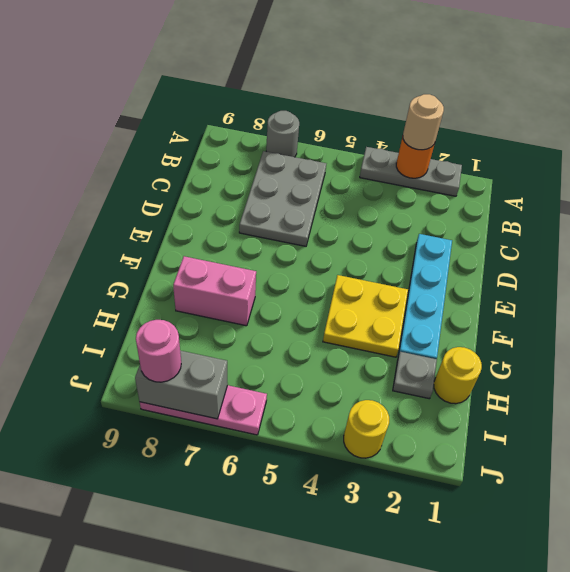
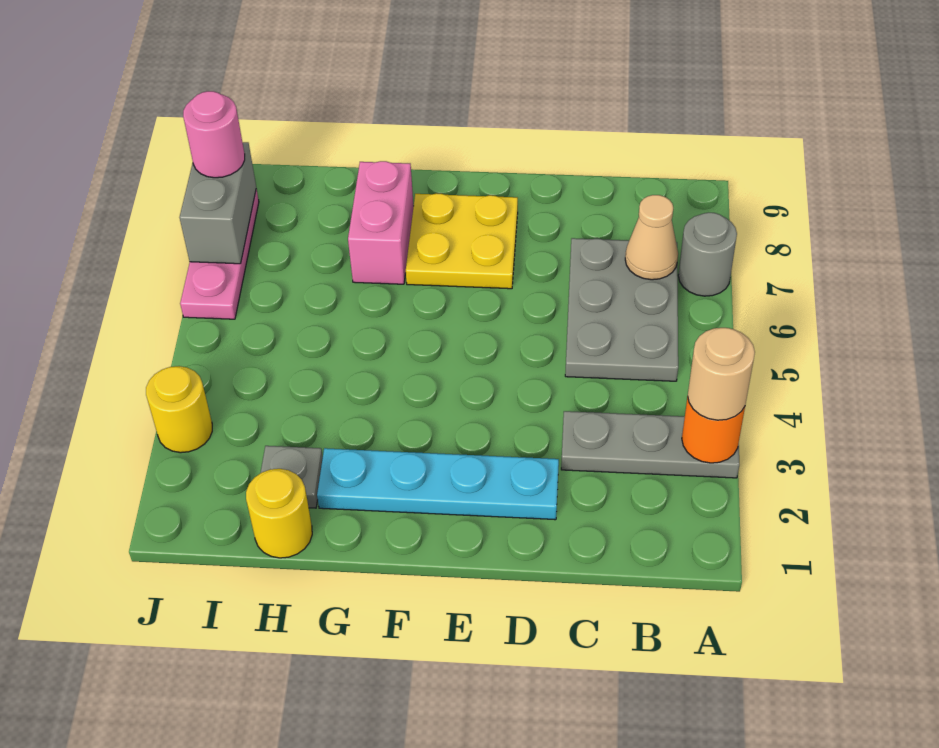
grey 1x3 plate [360,147,462,196] -> grey 1x3 plate turned to [561,411,739,478]
grey 2x3 plate [239,151,326,246] -> grey 2x3 plate turned to [565,238,678,381]
none -> tan 1x1 cone [625,195,678,280]
yellow 2x2 plate [323,275,408,357] -> yellow 2x2 plate moved to [406,193,518,289]

